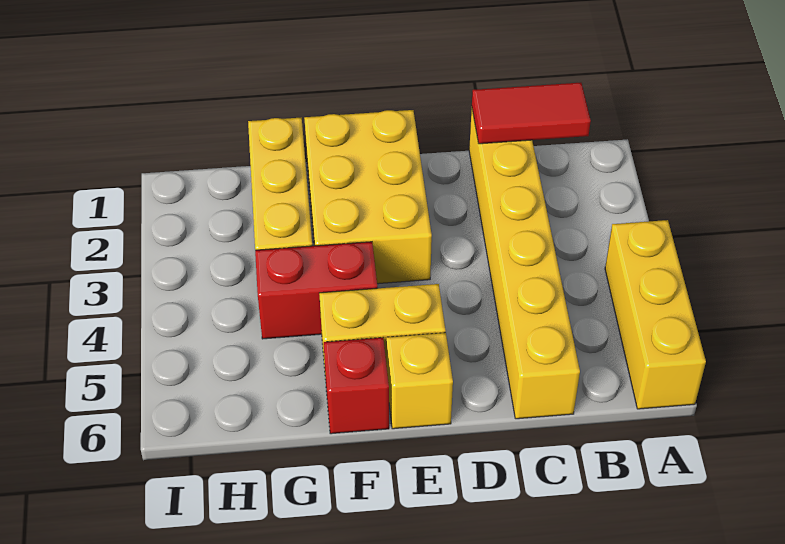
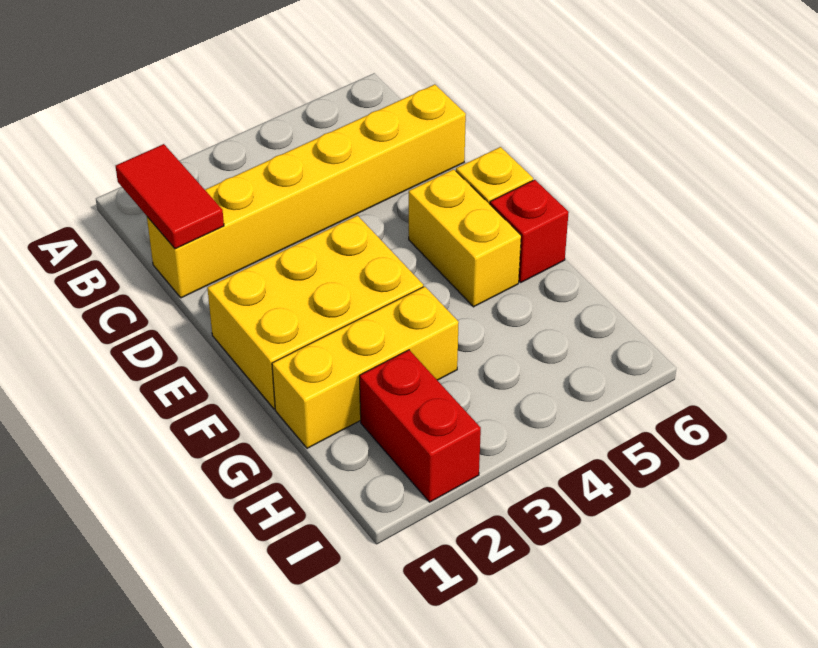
yellow 1x3 brick [605,220,706,409] -> none
red 1x2 brick [255,242,377,339] -> red 1x2 brick moved to [359,350,481,502]

